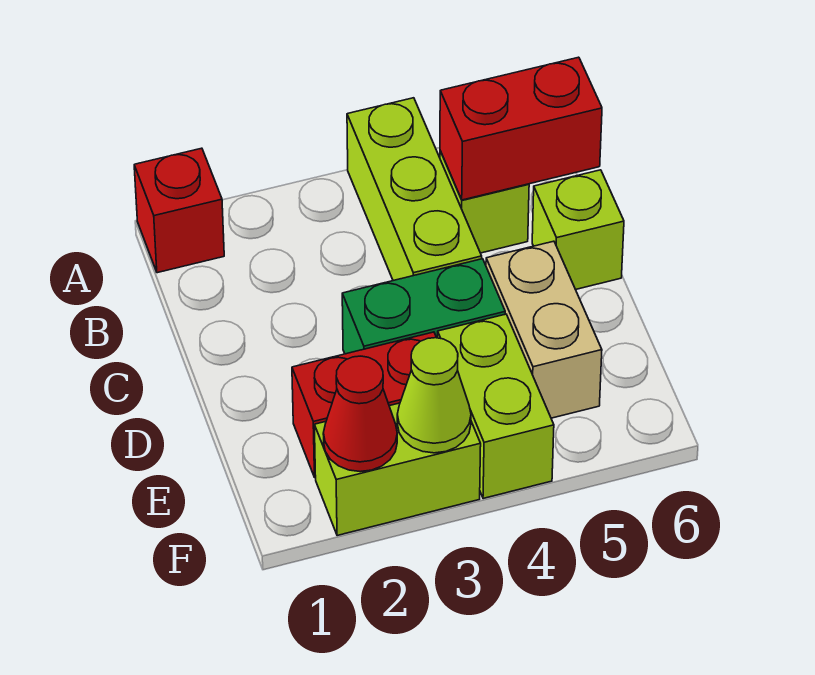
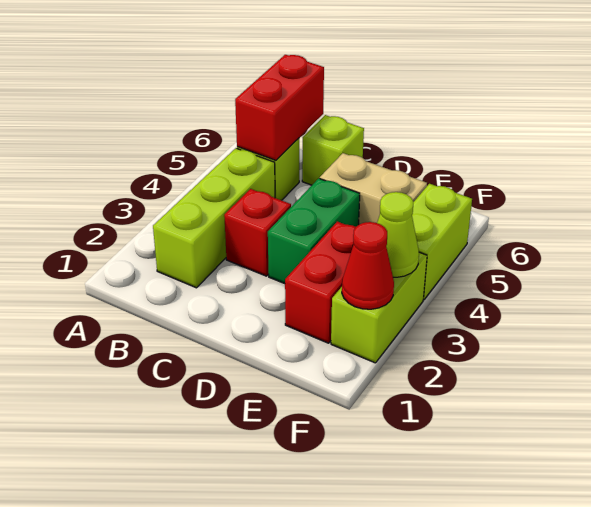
red 1x1 brick [134,148,224,273] -> red 1x1 brick moved to [224,189,291,276]
lime 1x3 brick [347,98,482,281] -> lime 1x3 brick turned to [153,148,275,288]
lime 1x2 brick [438,314,554,499] -> lime 1x2 brick turned to [412,184,472,300]

